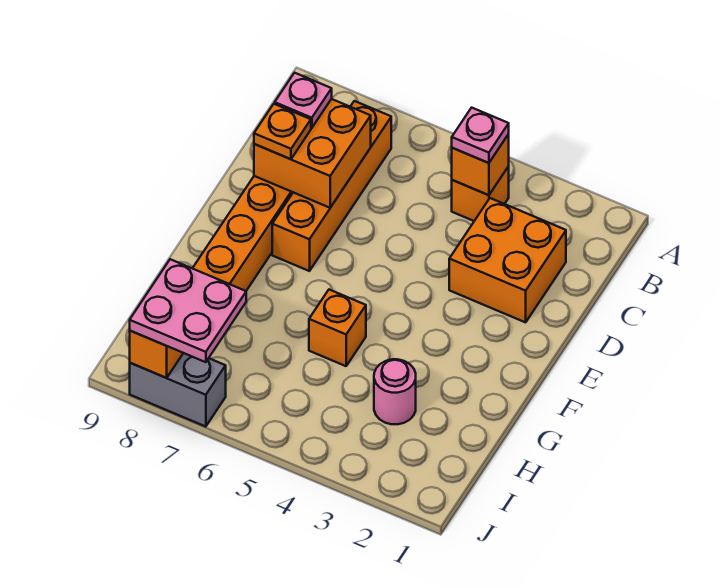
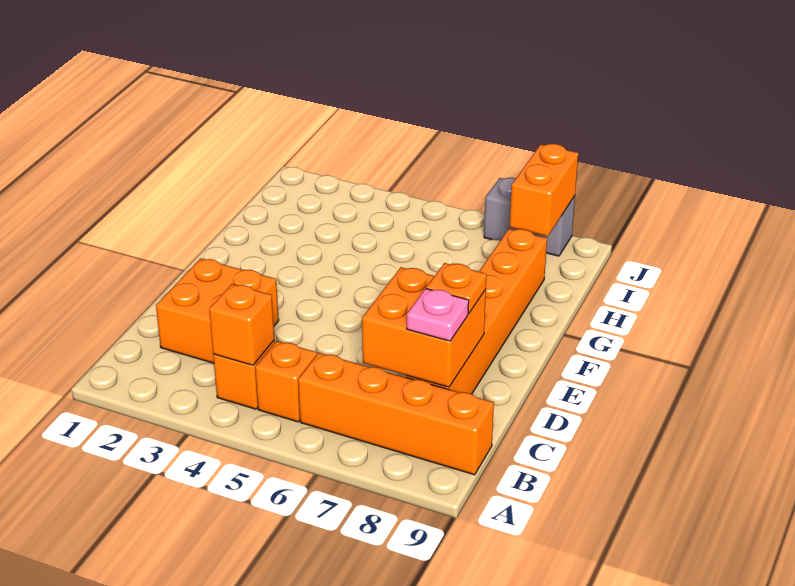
pink 1x1 plate [452,108,509,163] -> none
orange 1x4 brick [272,101,391,271] -> orange 1x4 brick turned to [298,353,494,475]
orange 1x1 brick [309,290,366,366] -> orange 1x1 brick moved to [255,341,317,422]
pink 1x1 round brick [374,359,416,424] -> none
pink 2x2 plate [130,259,246,362] -> none

